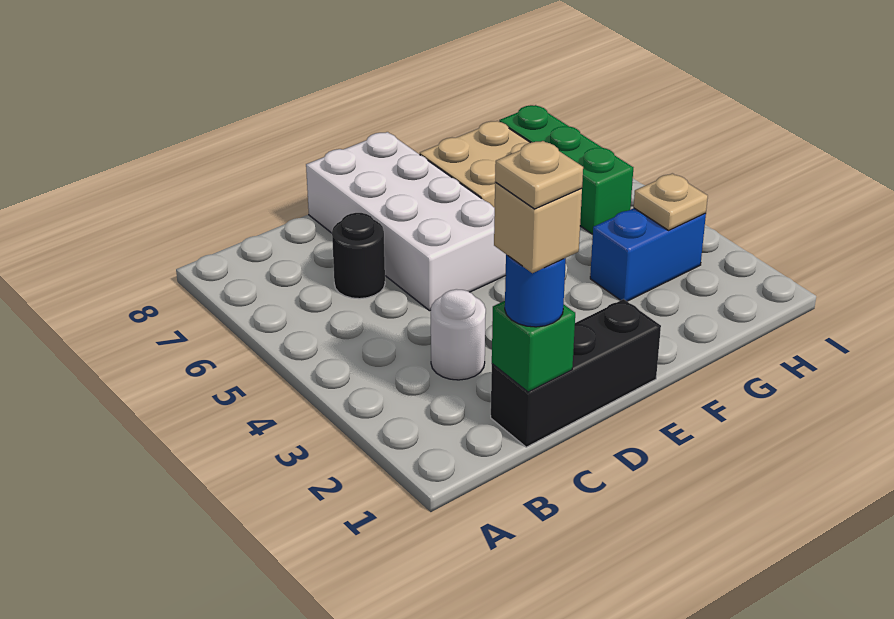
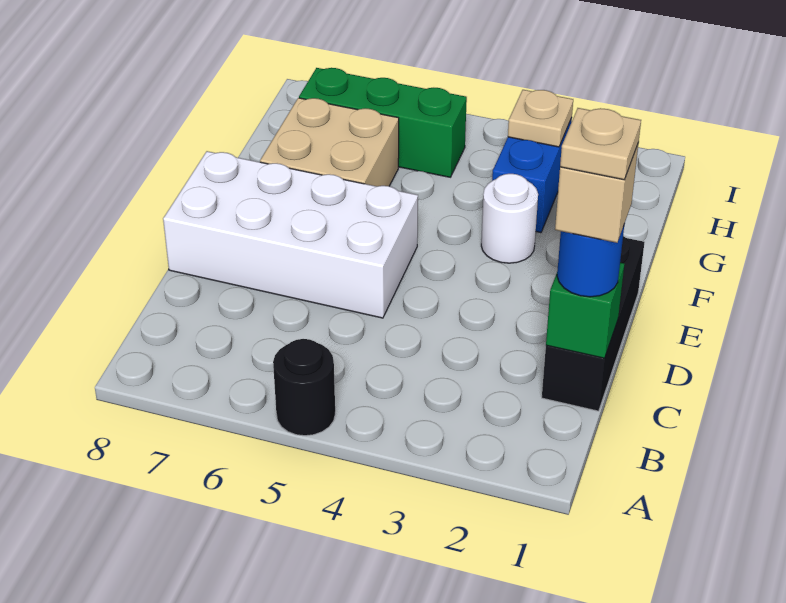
white 1x1 round brick [431,289,486,380] -> white 1x1 round brick moved to [481,174,538,263]
black 1x1 round brick [332,213,385,299] -> black 1x1 round brick moved to [273,339,335,436]

